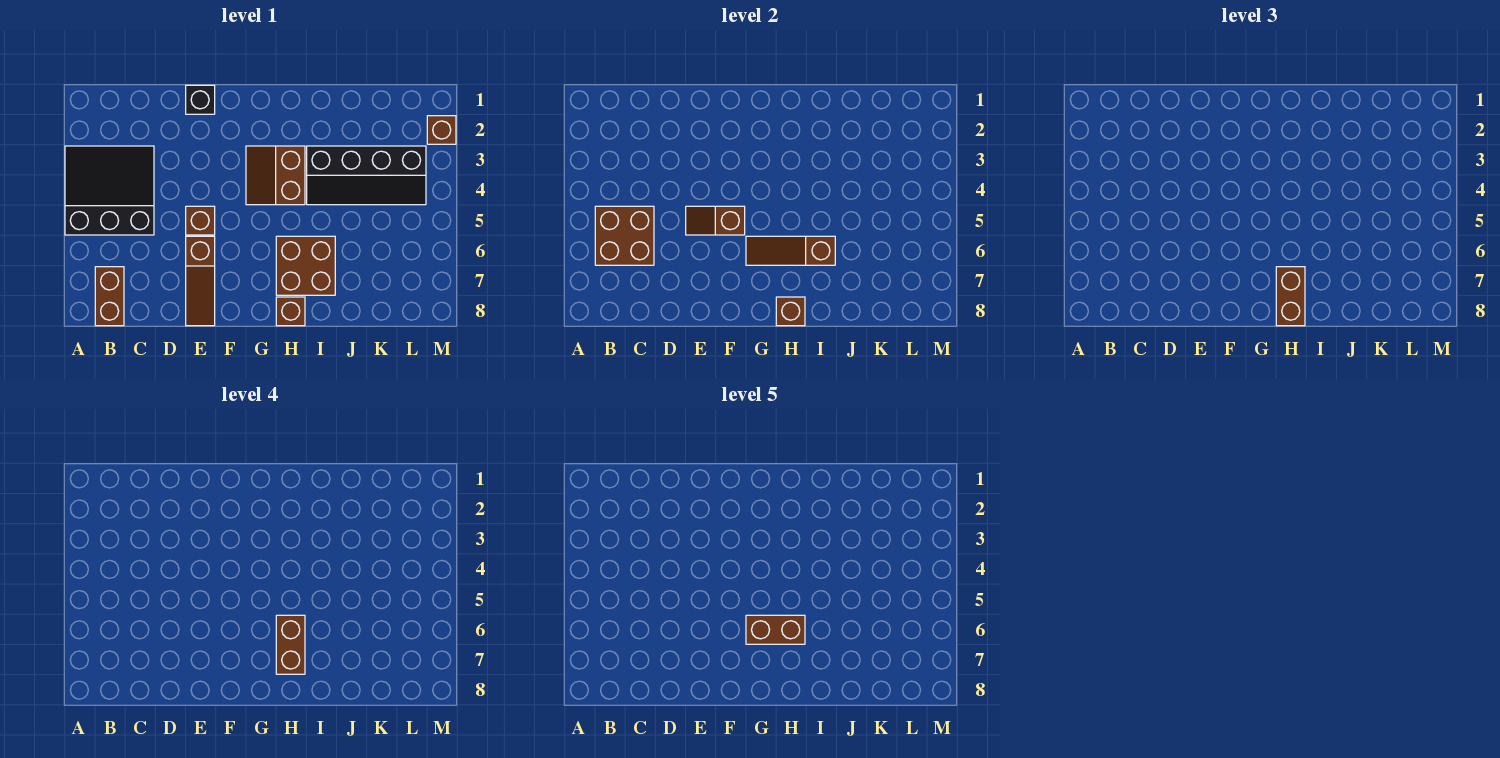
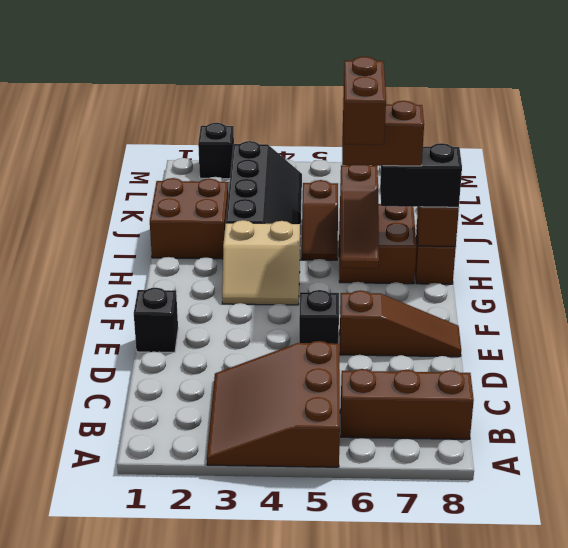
black 3x3 slope [65,146,154,235] -> brown 3x3 slope [207,341,340,467]
brown 2x2 brick [595,206,654,265] -> brown 2x2 brick moved to [150,178,228,259]
brown 1x2 brick [95,267,124,326] -> brown 1x3 brick [340,369,474,439]
brown 1x1 brick [186,206,215,235] -> black 1x1 brick [299,290,339,344]
brown 1x2 slope [686,206,745,235] -> brown 1x2 slope moved to [302,180,338,260]
brown 2x2 slope [246,146,305,205] -> tan 2x2 slope [222,220,300,305]
brown 1x2 brick [1276,267,1305,326] -> black 1x2 brick [380,143,462,207]
brown 1x1 brick [427,116,456,144] -> black 1x1 brick [198,123,234,179]

